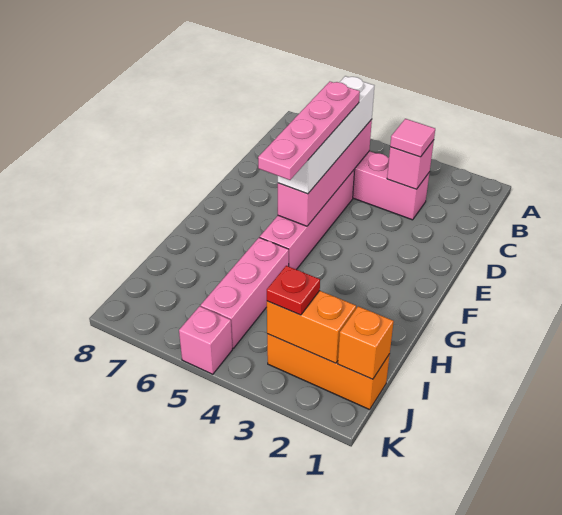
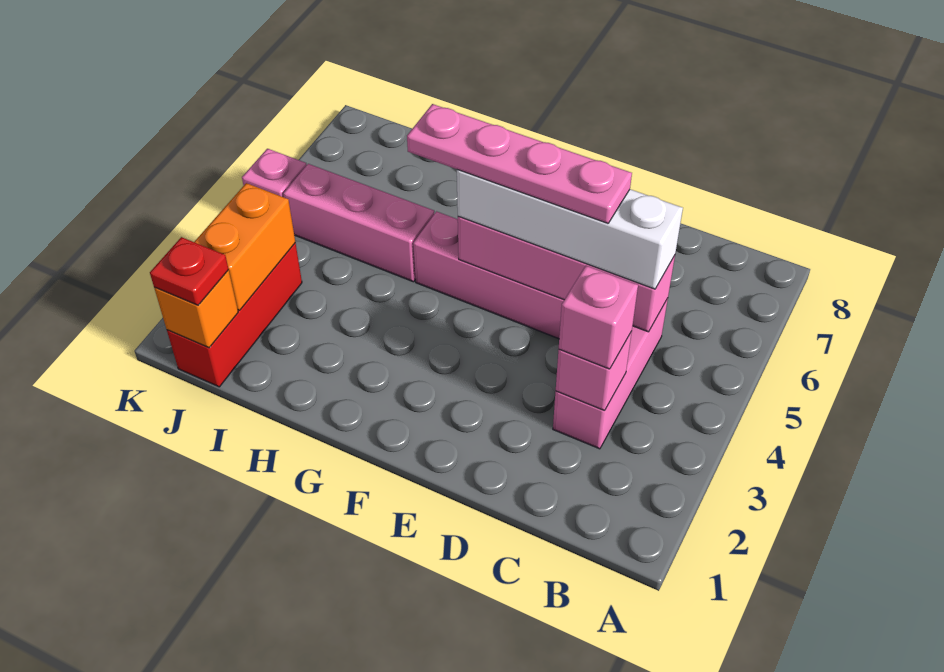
pink 1x1 tile [390,119,435,157] -> pink 1x1 brick [559,266,638,369]
orange 1x3 brick [267,334,390,409] -> red 1x3 brick [167,243,302,387]
red 1x1 plate [267,266,320,315] -> red 1x1 plate moved to [150,237,229,305]

